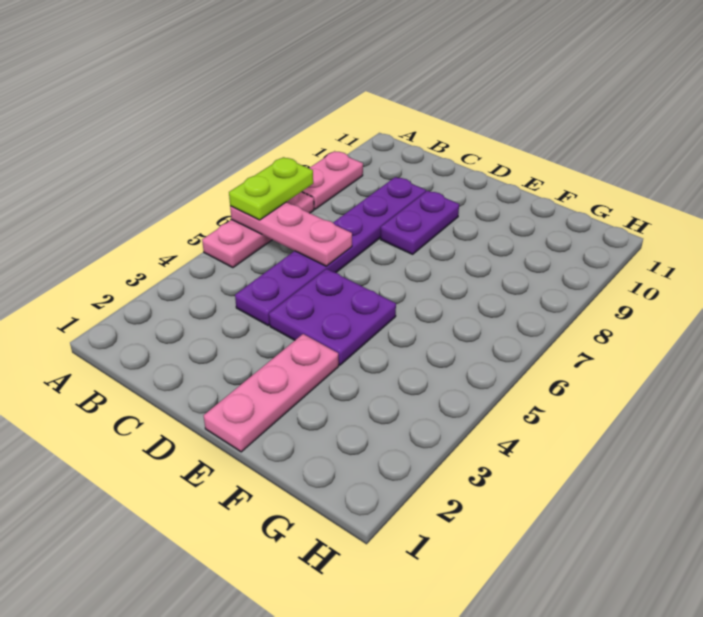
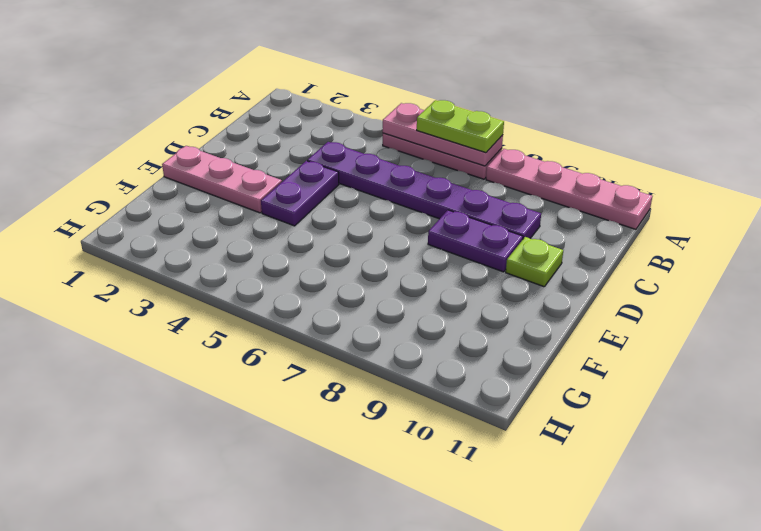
pink 1x3 plate [230,202,352,266] -> pink 1x3 plate turned to [383,103,503,166]
pink 1x2 plate [302,151,363,209] -> pink 1x4 plate [486,149,653,229]
purple 2x2 plate [269,269,396,365] -> purple 1x2 plate [261,161,339,226]
none -> lime 1x1 plate [506,237,563,287]

